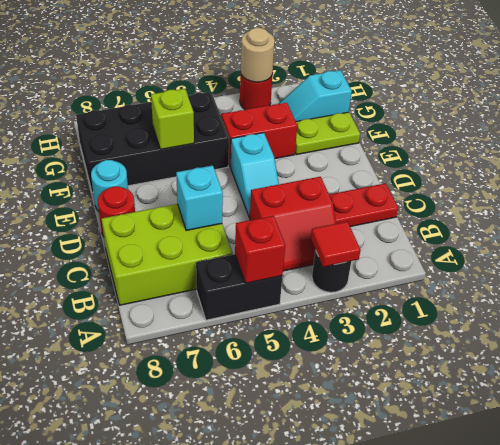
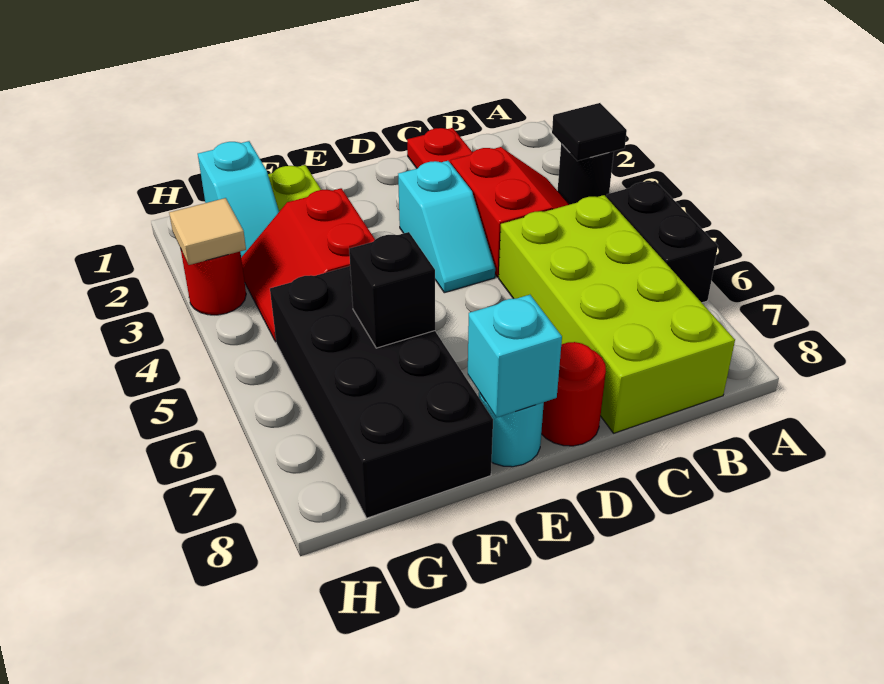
red 1x1 tile [311,222,361,267] -> black 1x1 tile [552,103,627,161]
red 1x1 brick [235,216,285,283] -> none
lime 2x3 brick [102,204,233,305] -> lime 2x4 brick [499,195,735,433]
cyan 1x1 brick [176,165,223,231] -> cyan 1x1 brick moved to [468,295,562,418]
cyan 1x2 slope [231,133,279,217] -> cyan 1x2 slope turned to [398,161,495,293]
lime 1x1 brick [151,89,194,149] -> black 1x1 brick [349,232,435,348]
tan 1x1 round brick [241,28,275,82] -> tan 1x1 tile [169,198,246,265]

